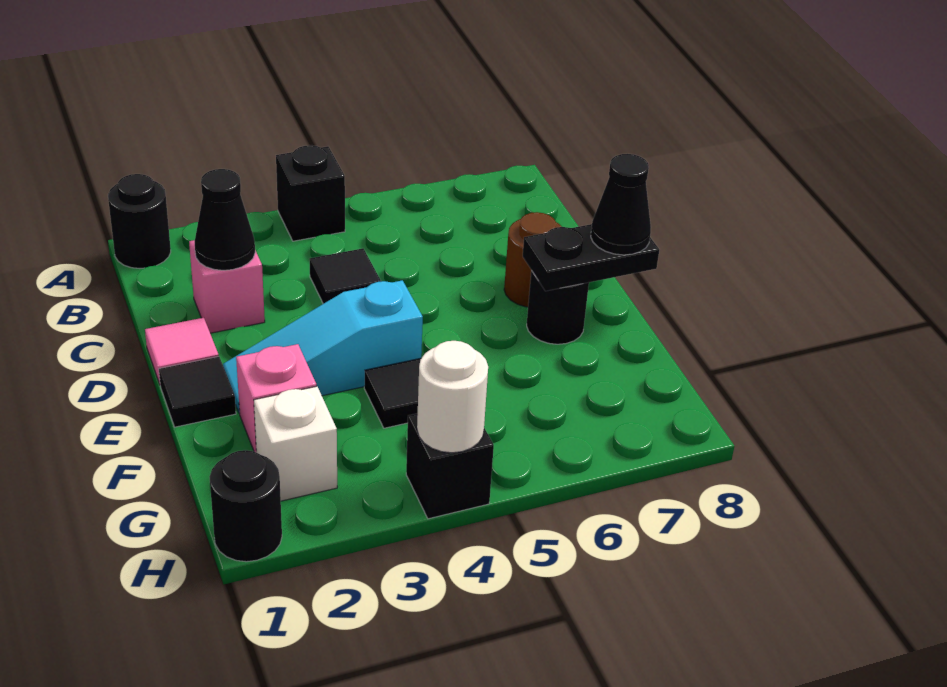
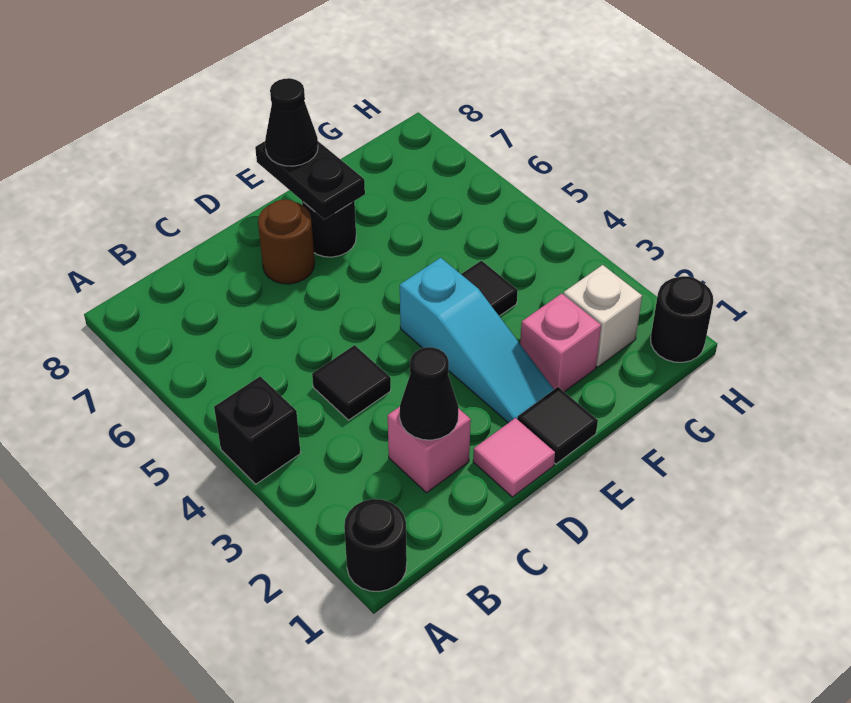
black 1x1 brick [406,413,494,519] -> none
white 1x1 round brick [417,341,488,453] -> none

